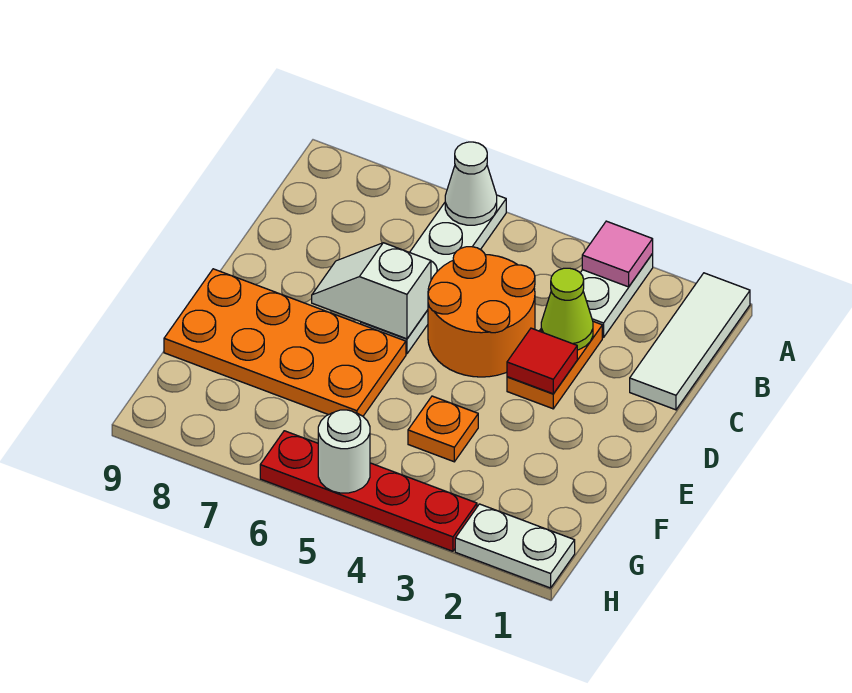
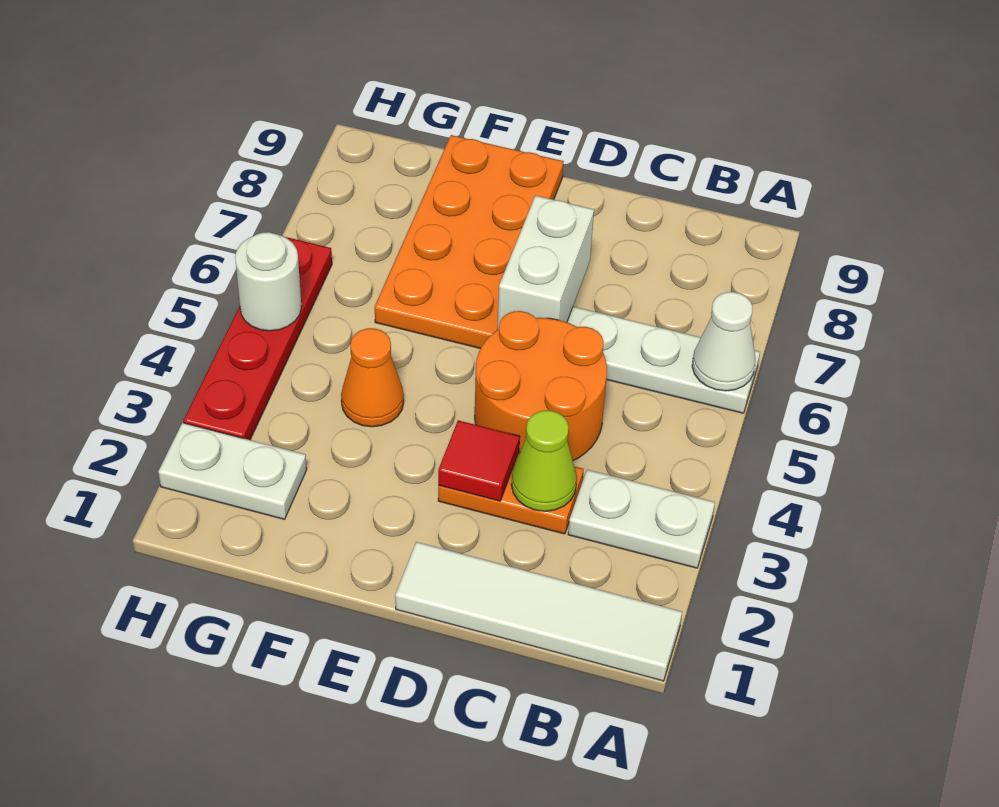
white 1x3 tile [630,273,750,410] -> white 1x4 tile [395,542,682,681]
pink 1x1 tile [582,221,653,287] -> none
white 1x2 slope [312,243,431,339] -> white 1x2 brick [497,196,594,330]
orange 1x1 plate [408,396,478,462] -> orange 1x1 cone [341,328,404,427]
white 1x2 plate [455,504,575,588] -> white 1x2 plate turned to [158,423,307,519]

